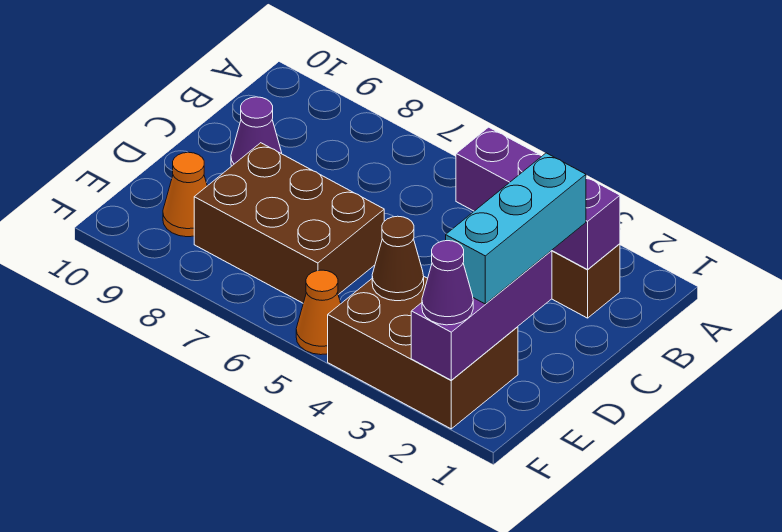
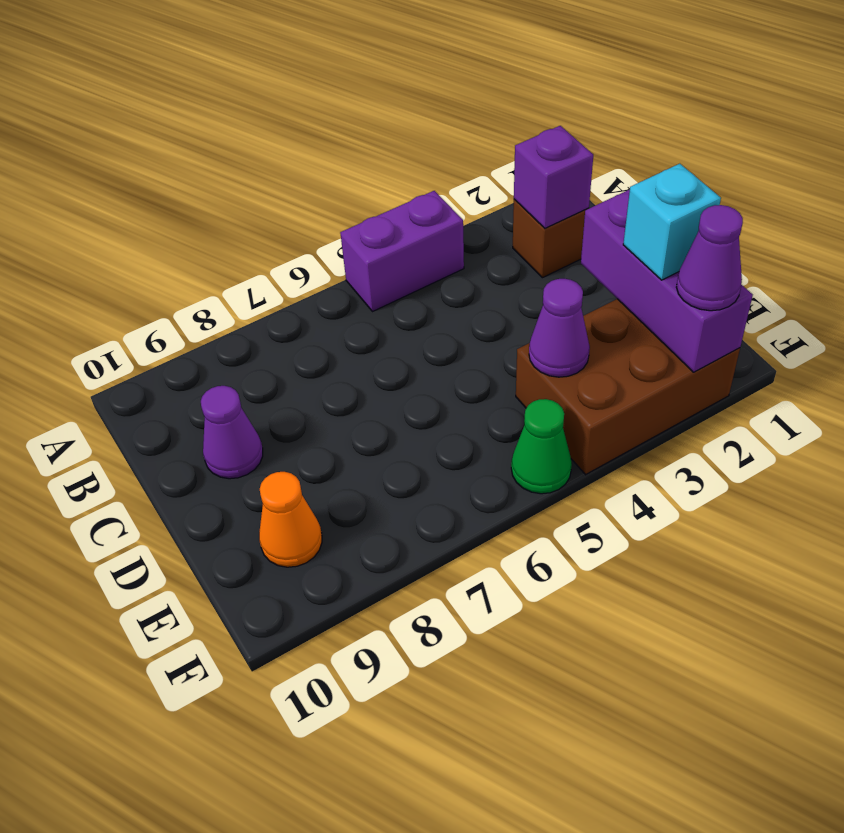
cyan 1x3 brick [446,153,586,304] -> cyan 1x1 brick [623,164,721,280]
brown 2x3 brick [194,143,384,303] -> none
brown 1x1 cone [372,216,424,301] -> purple 1x1 cone [529,279,590,377]
orange 1x1 cone [296,270,341,355] -> green 1x1 cone [511,399,572,494]

